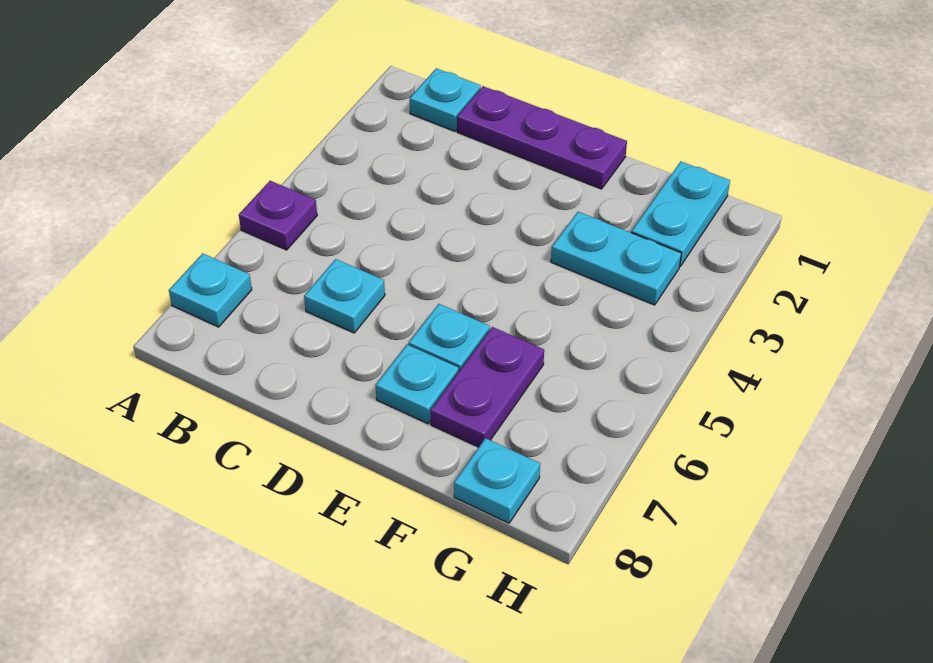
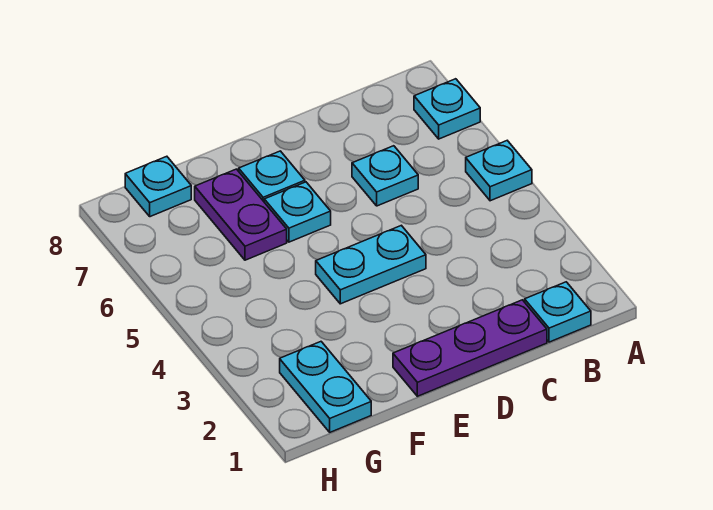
purple 1x1 plate [239,181,317,250] -> cyan 1x1 plate [466,141,532,201]
cyan 1x2 plate [551,212,681,305] -> cyan 1x2 plate moved to [316,225,426,304]

